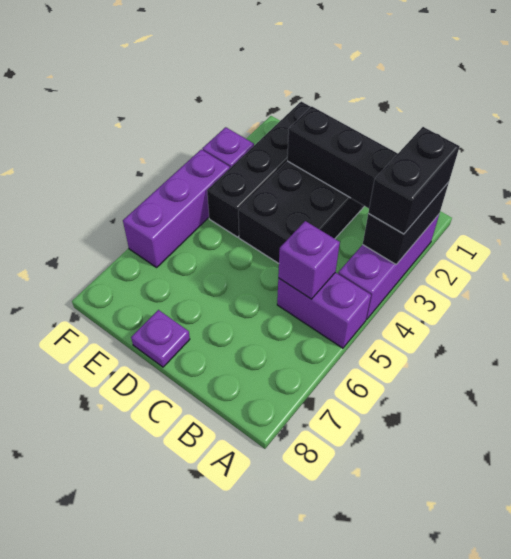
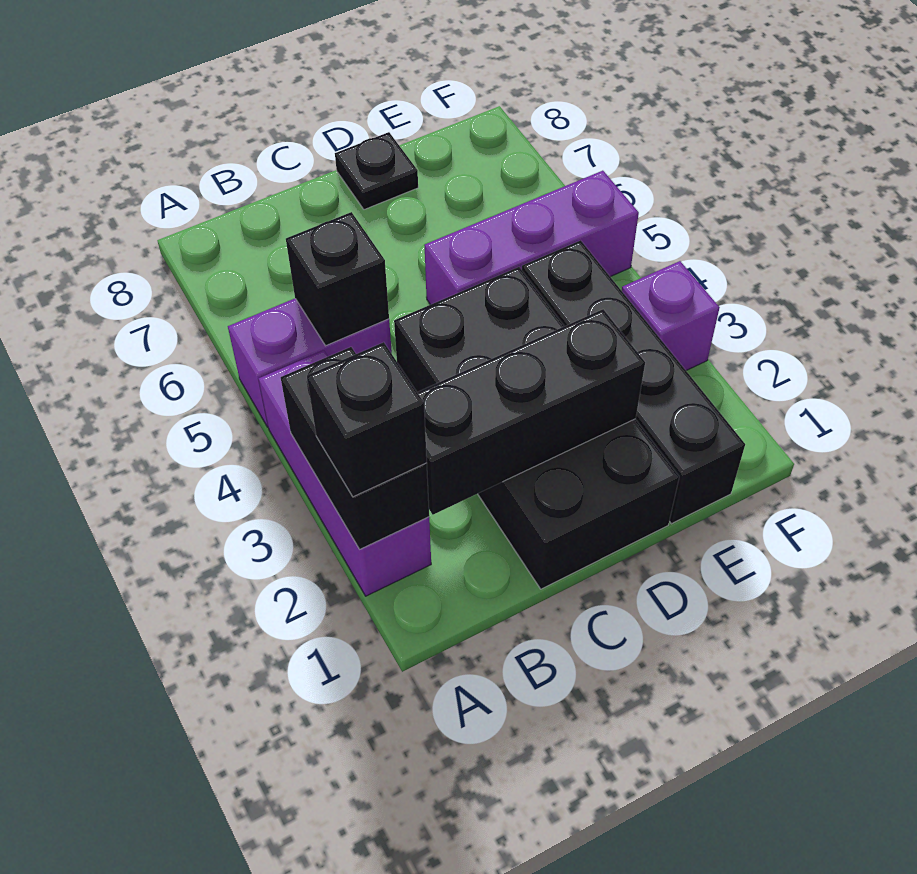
black 1x2 brick [368,127,460,234] -> black 1x1 brick [307,342,427,497]
purple 1x1 brick [278,221,340,299] -> black 1x1 brick [286,212,389,346]
purple 1x1 plate [131,310,190,367] -> black 1x1 plate [335,132,418,210]
purple 1x3 brick [123,149,230,267] -> purple 1x3 brick turned to [424,171,639,305]

